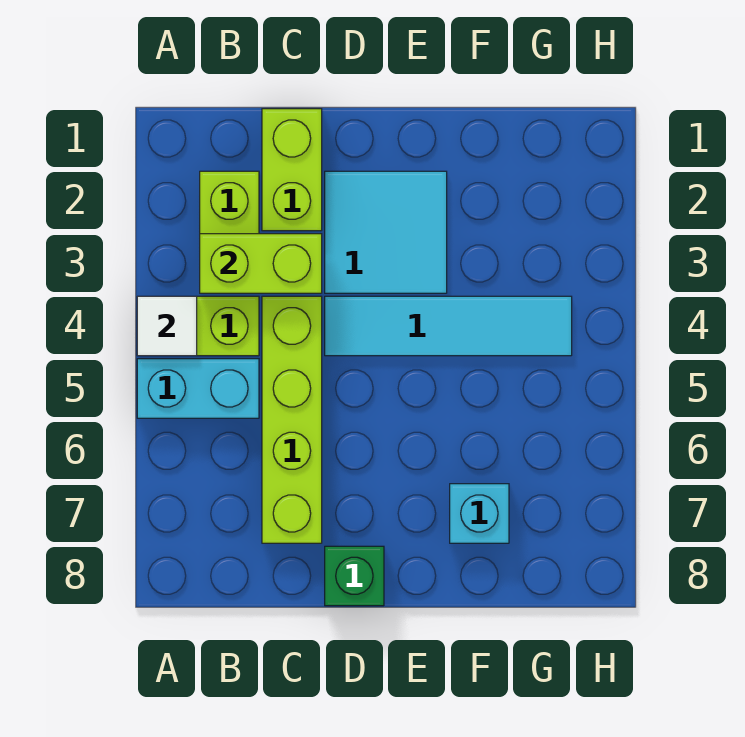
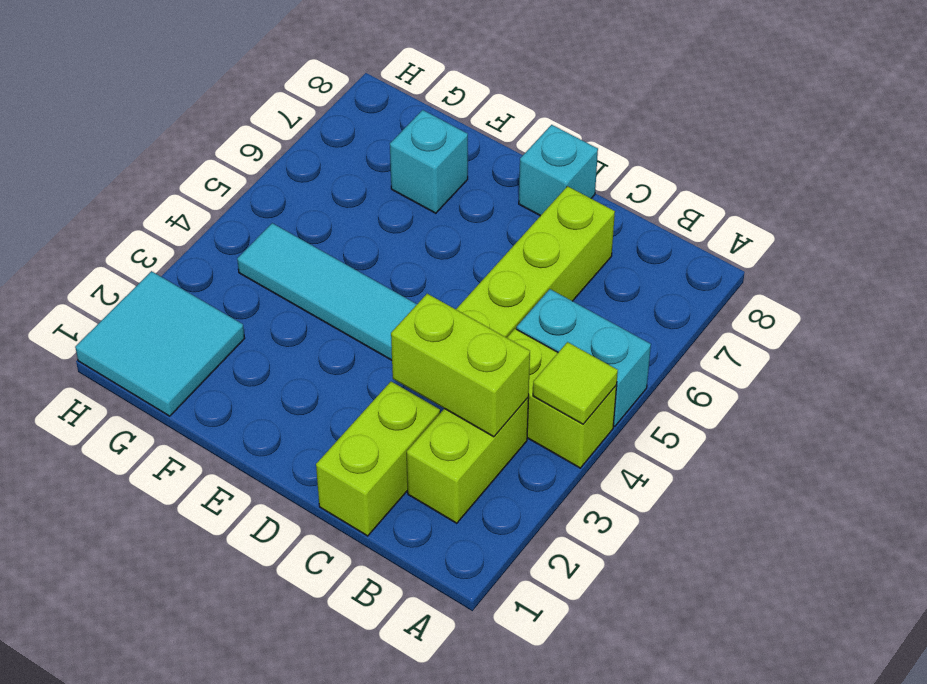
white 1x1 tile [137,296,197,356] -> lime 1x1 tile [533,342,618,424]
cyan 2x2 tile [325,171,447,293] -> cyan 2x2 tile moved to [75,271,245,416]
green 1x1 brick [325,546,384,606] -> cyan 1x1 brick [519,125,598,216]

